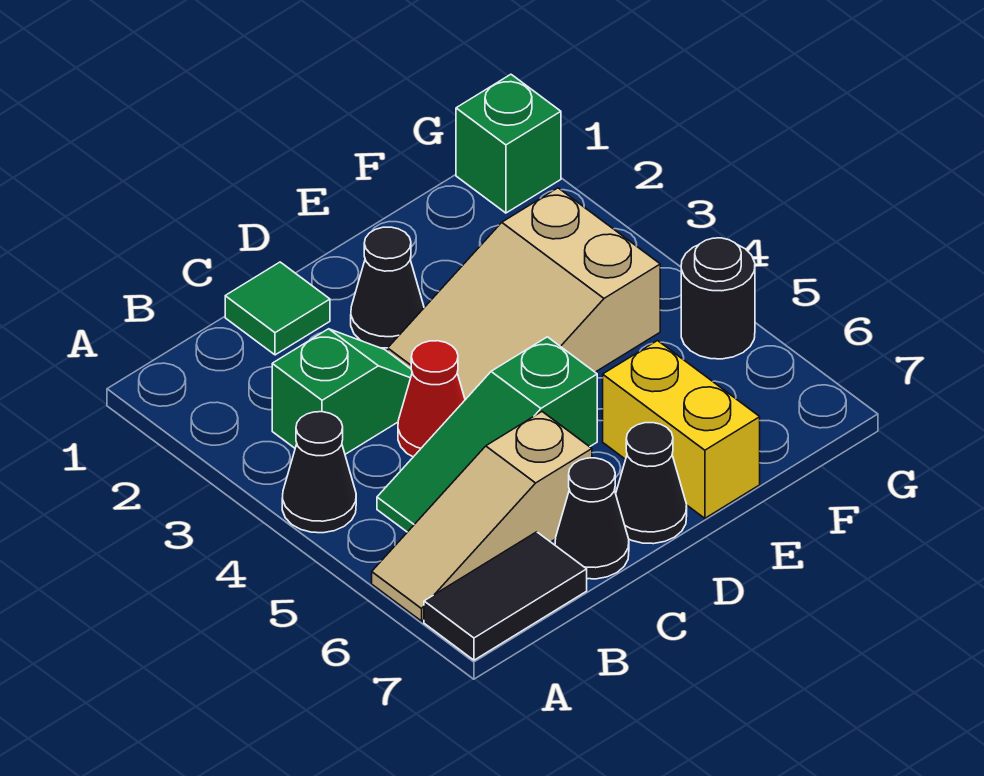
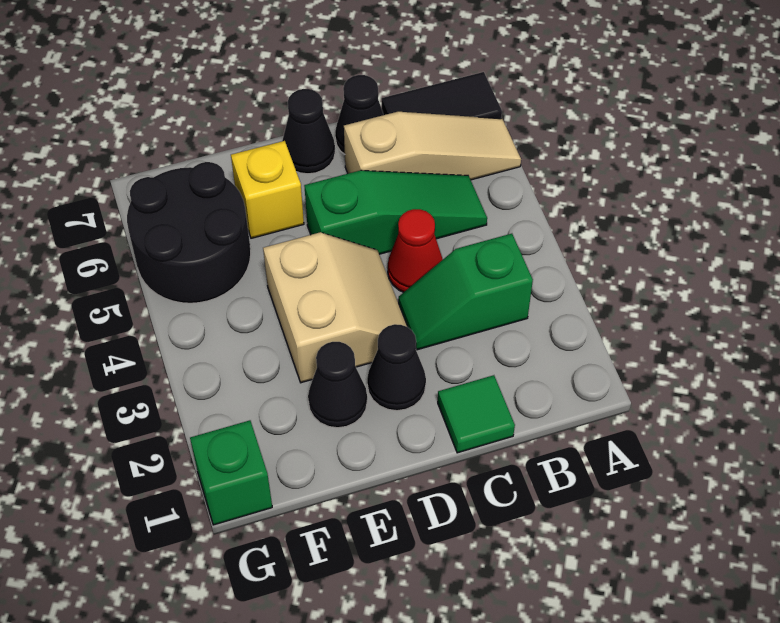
black 1x1 cone [282,412,356,533] -> black 1x1 cone moved to [308,342,367,428]
tan 2x3 slope [388,188,660,400] -> tan 2x2 slope [263,232,407,383]
yellow 1x2 brick [603,341,760,518] -> yellow 1x1 brick [231,141,304,238]
black 1x1 round brick [681,238,755,359] -> black 2x2 round brick [127,162,251,303]

